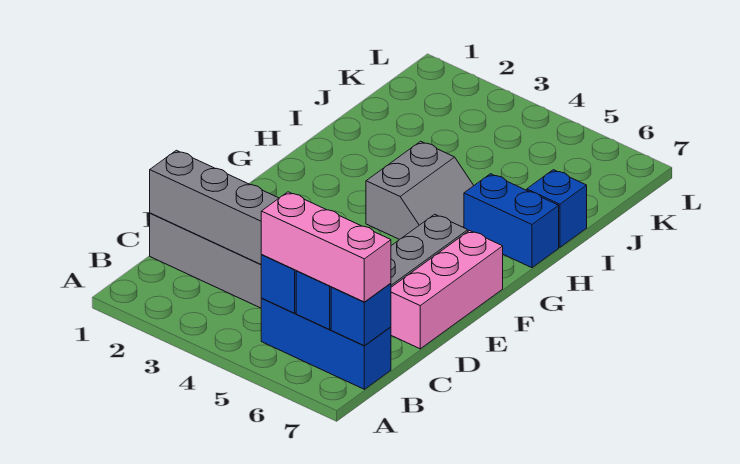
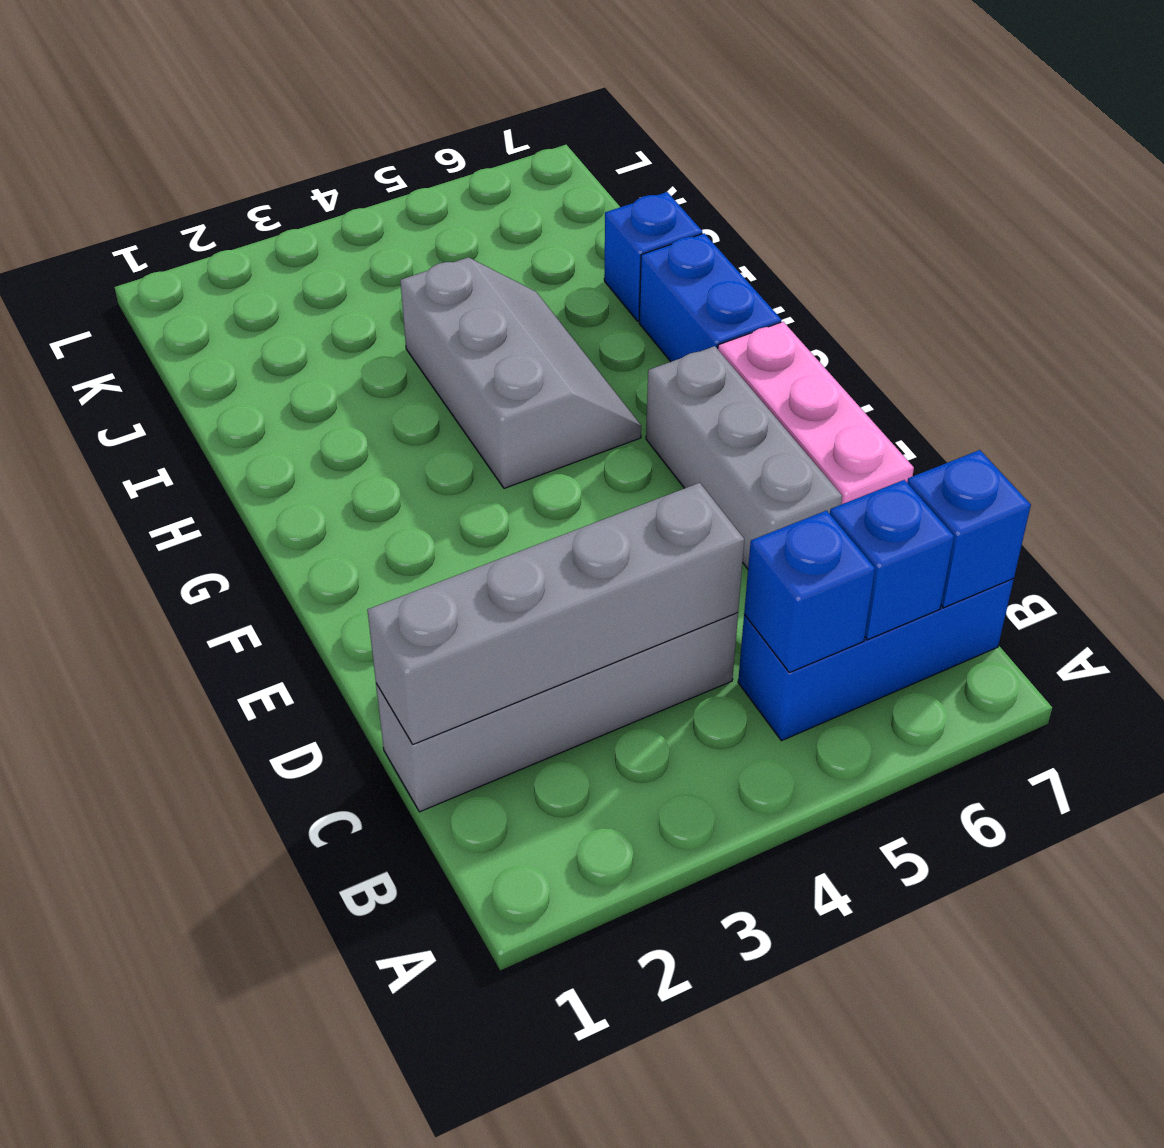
pink 1x3 brick [261,192,391,302] -> none
grey 2x2 slope [366,141,474,239] -> grey 2x3 slope [400,257,641,488]
blue 1x2 brick [464,174,559,268] -> blue 1x2 brick turned to [639,233,781,362]

